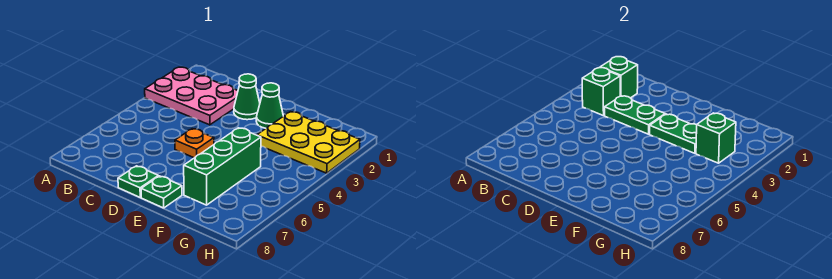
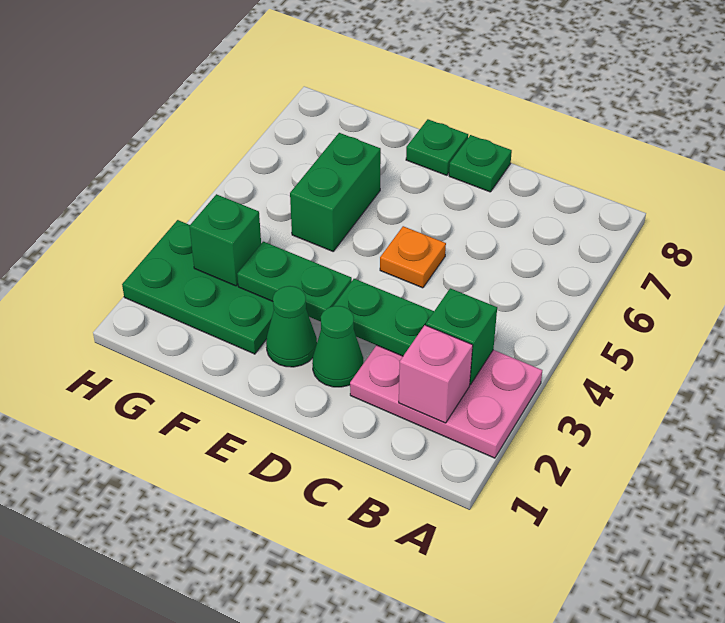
green 1x1 brick [600,57,638,98] -> pink 1x1 brick [399,325,473,423]
yellow 2x3 plate [257,112,360,173] -> green 2x3 plate [122,220,274,354]
green 1x3 brick [184,128,261,205] -> green 1x2 brick [290,133,381,251]

